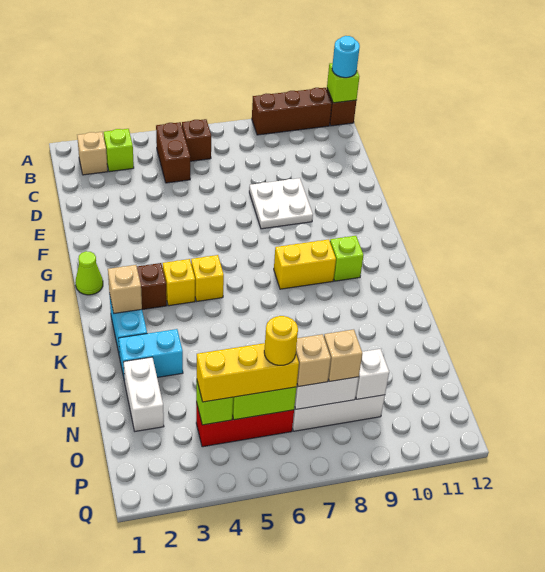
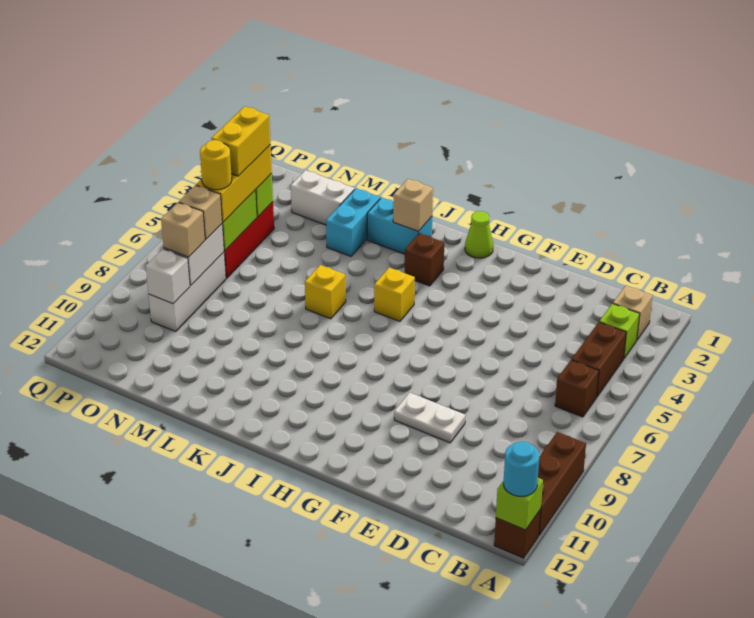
brown 1x2 brick [156,122,190,183] -> brown 1x2 brick turned to [572,322,626,397]
white 2x2 plate [249,178,313,229] -> white 1x2 plate [394,393,465,443]
yellow 1x1 brick [163,259,195,306] -> yellow 1x1 brick moved to [305,265,346,319]
yellow 1x2 brick [274,239,336,289] -> yellow 1x2 brick moved to [212,106,270,176]
lime 1x1 brick [330,236,364,281] -> none

